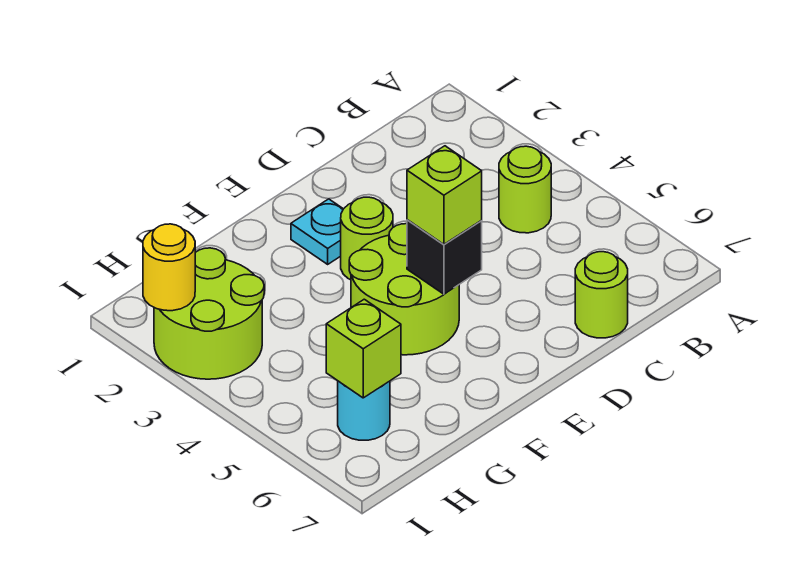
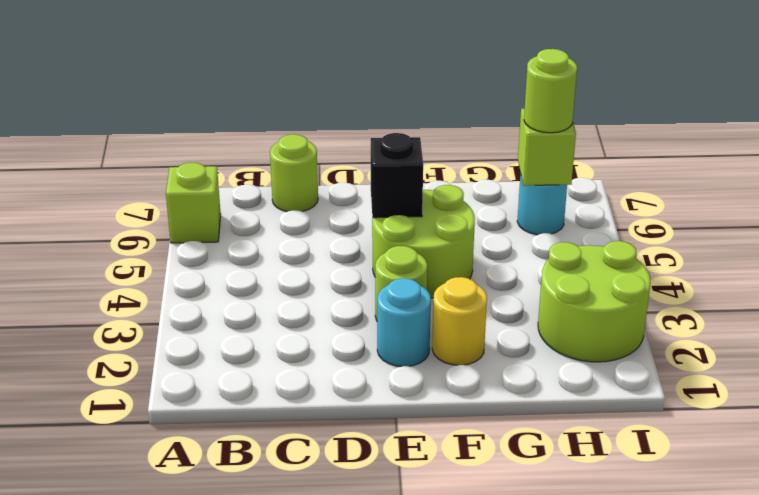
lime 1x1 round brick [499,146,551,233] -> lime 1x1 round brick moved to [524,49,577,133]
cyan 1x1 plate [291,199,343,264] -> cyan 1x1 round brick [377,278,431,367]
lime 1x1 brick [407,146,482,244] -> lime 1x1 brick moved to [166,163,221,243]
yellow 1x1 round brick [143,224,195,311] -> yellow 1x1 round brick moved to [432,277,487,365]

